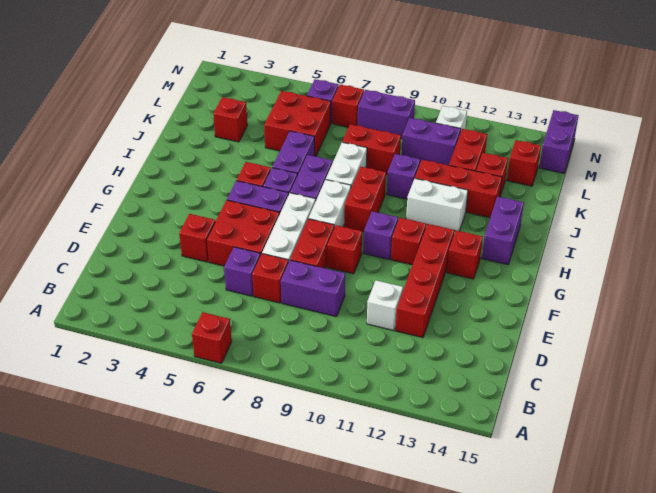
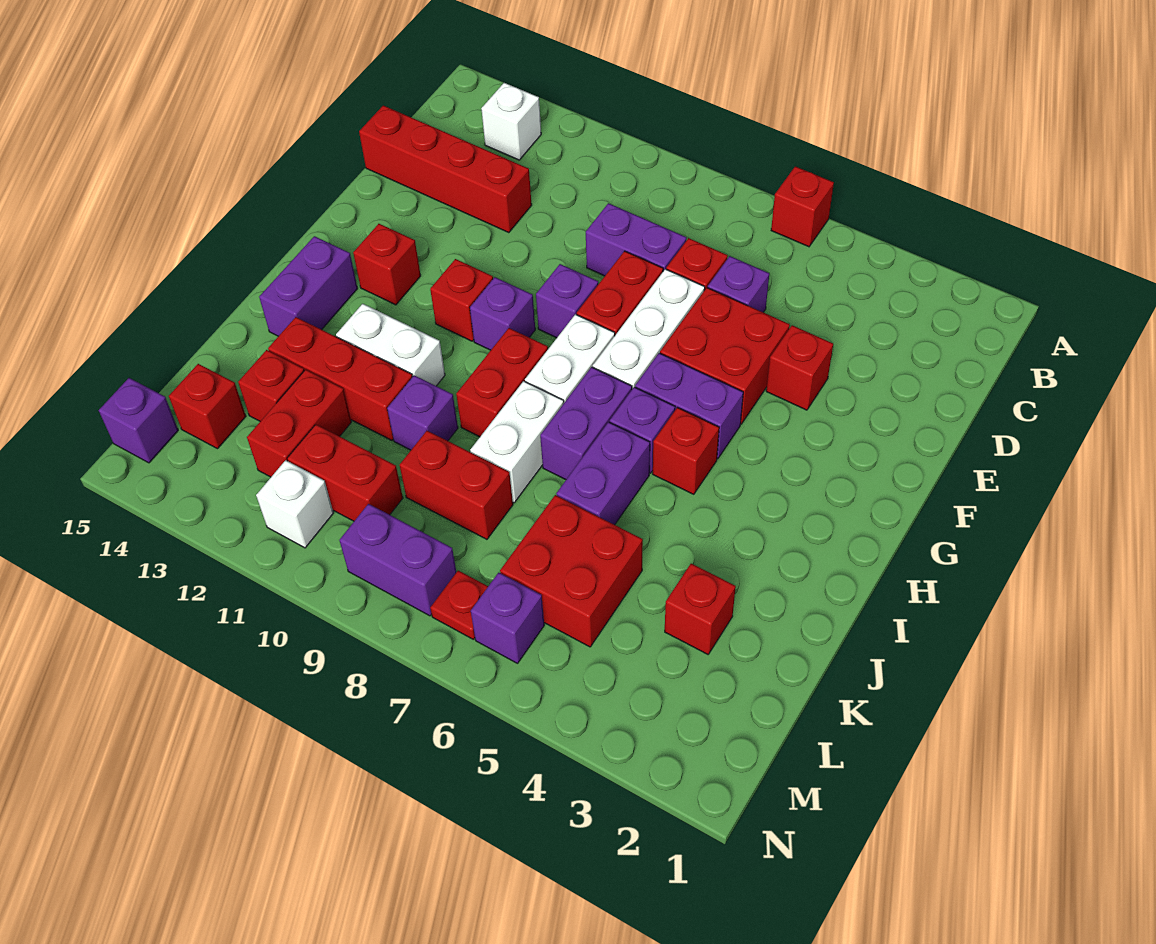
white 1x1 brick [367,280,403,331] -> white 1x1 brick moved to [481,83,541,160]
red 1x4 brick [396,224,454,338] -> red 1x4 brick turned to [359,105,532,233]
red 1x1 brick [327,225,362,274] -> purple 1x1 brick [536,264,598,338]
purple 1x2 brick [402,118,461,165] -> red 1x2 brick [287,425,403,521]
red 1x1 brick [332,85,364,127] -> red 1x1 plate [430,571,488,639]
purple 1x2 brick [539,110,579,173] -> purple 1x1 brick [99,378,178,463]

